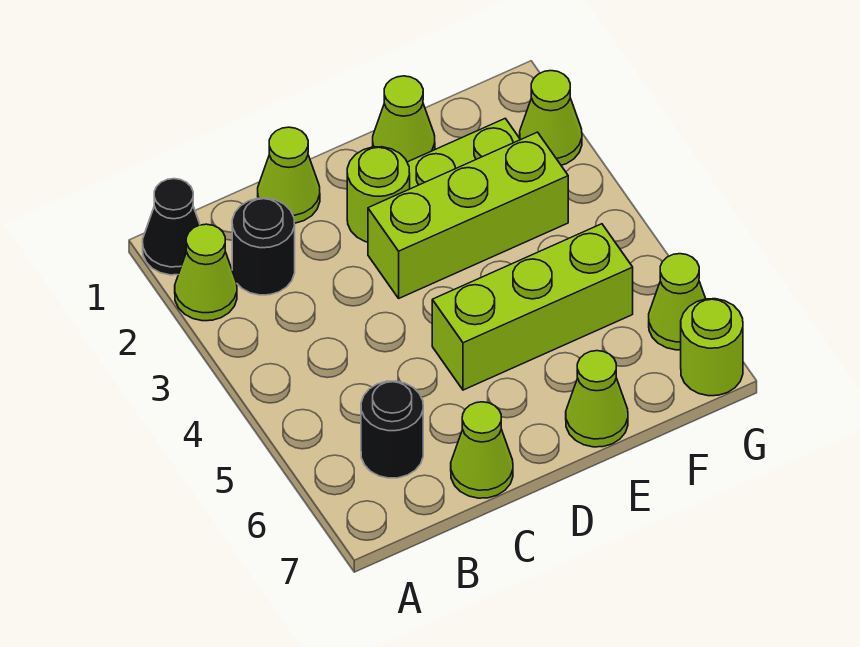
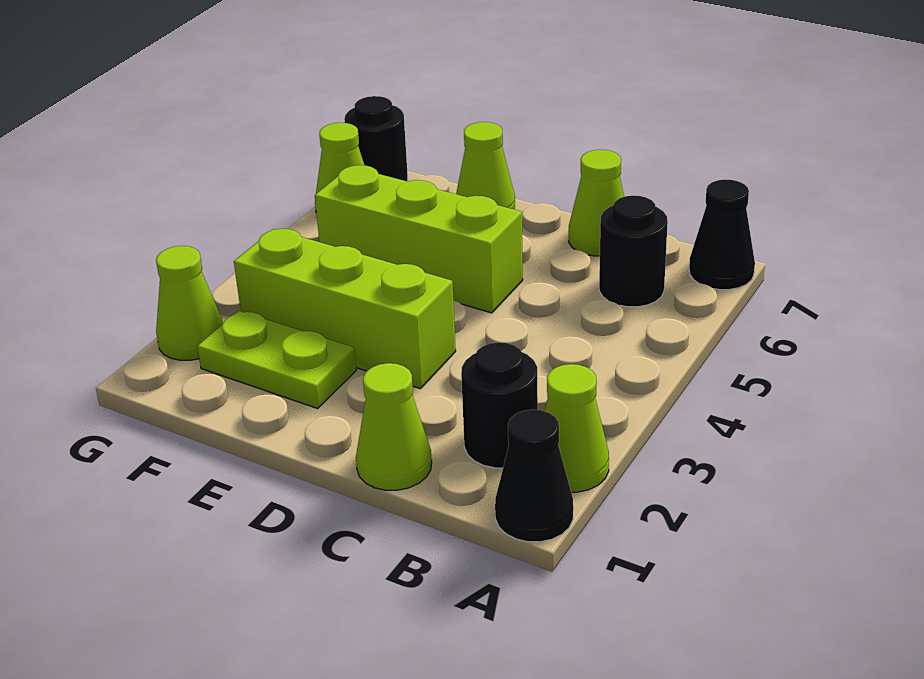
none -> black 1x1 cone [689,179,755,290]
lime 1x1 round brick [347,147,410,242] -> none
lime 1x1 cone [373,76,435,162] -> none
lime 1x1 round brick [681,299,743,396] -> black 1x1 round brick [344,96,408,181]

